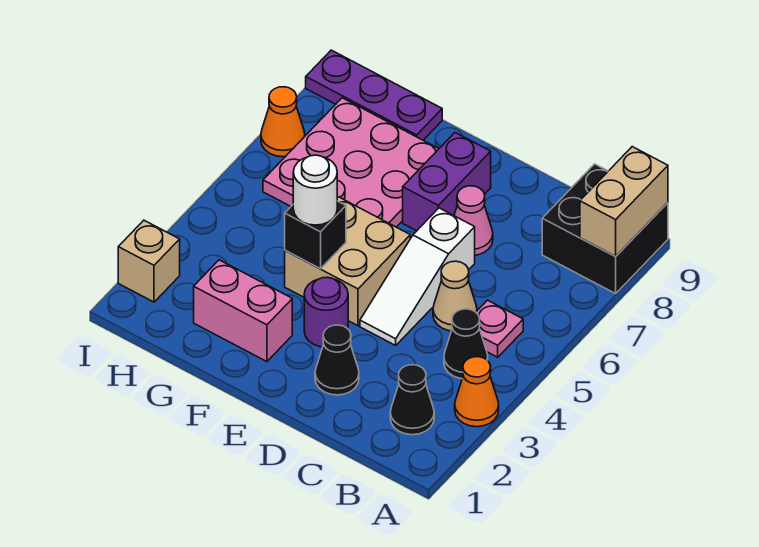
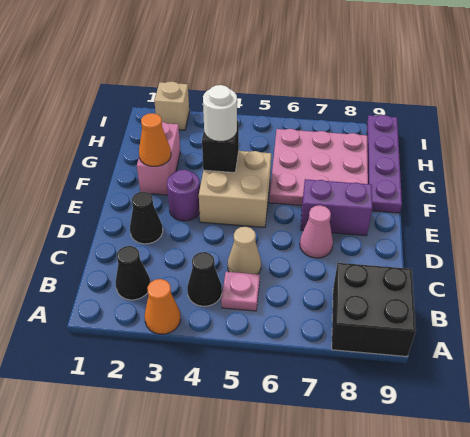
tan 1x2 brick [580,147,668,256] -> none
white 1x3 slope [360,208,475,345] -> none
purple 1x3 plate [306,50,442,140] -> purple 1x4 plate [367,115,402,213]
orange 1x1 cone [261,87,305,157] -> orange 1x1 cone moved to [139,113,171,166]

